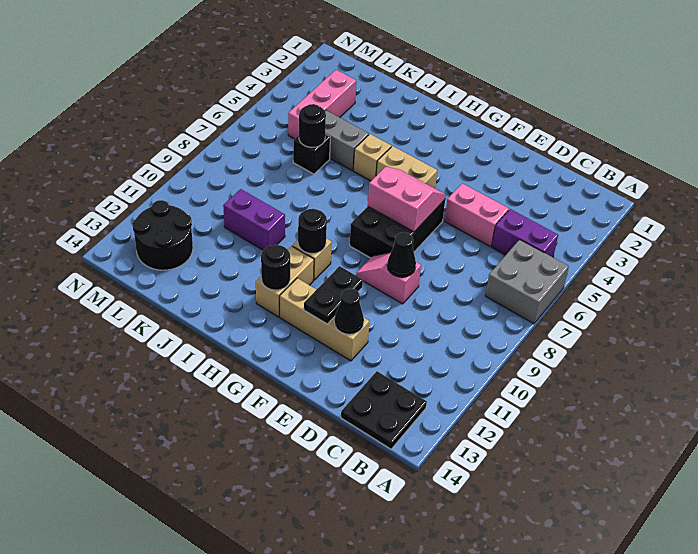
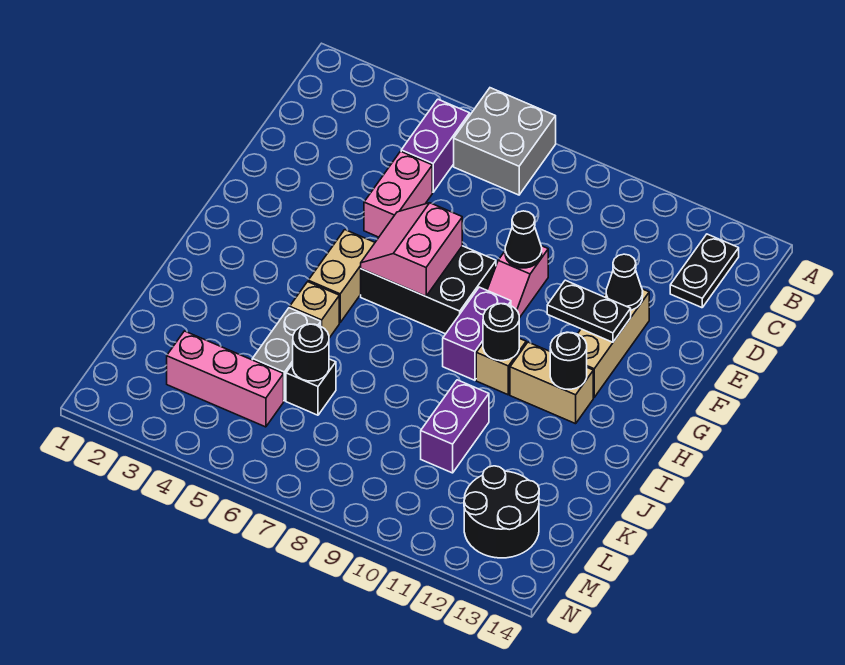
black 2x2 plate [341,371,427,449] -> black 1x2 plate [670,234,739,308]
none -> purple 1x2 brick [443,287,511,380]

